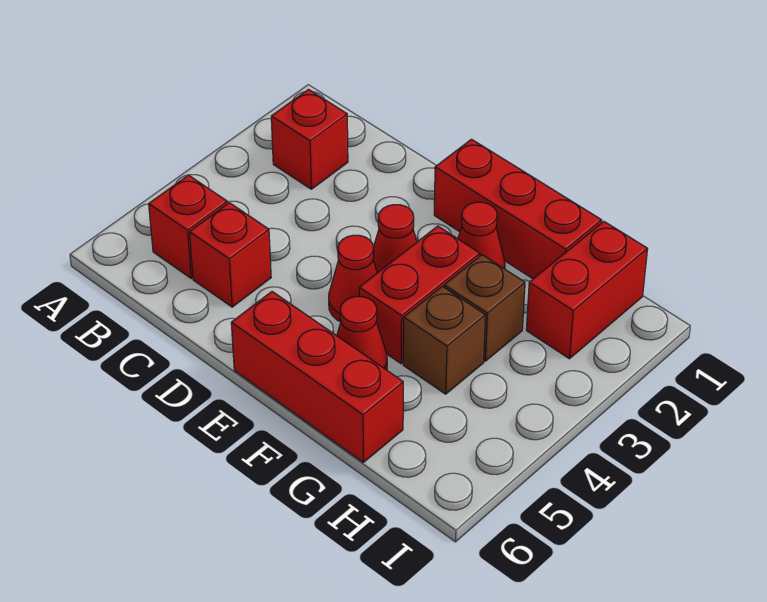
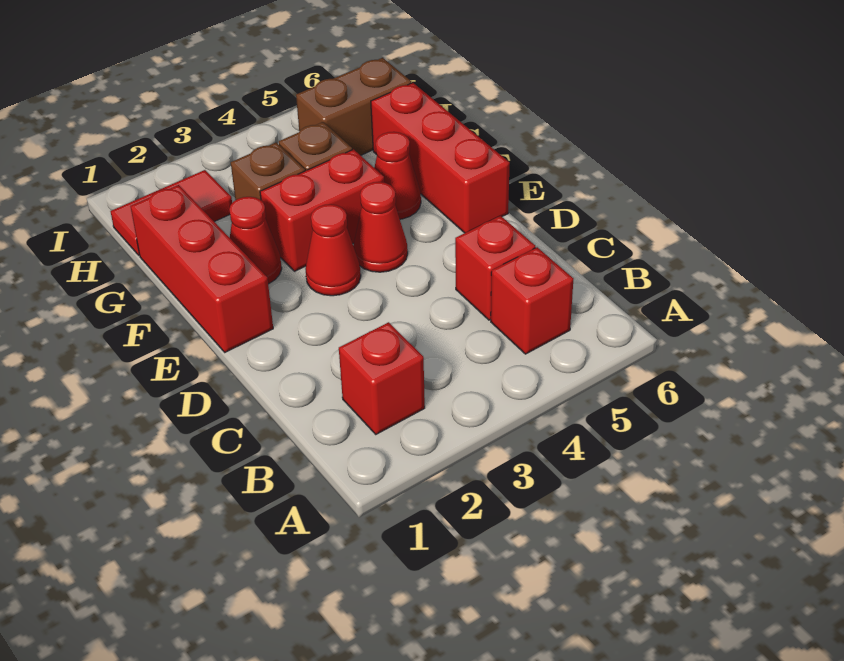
red 1x2 brick [526,222,648,359] -> red 1x2 tile [111,170,232,255]
none -> brown 1x2 brick [296,58,411,155]

